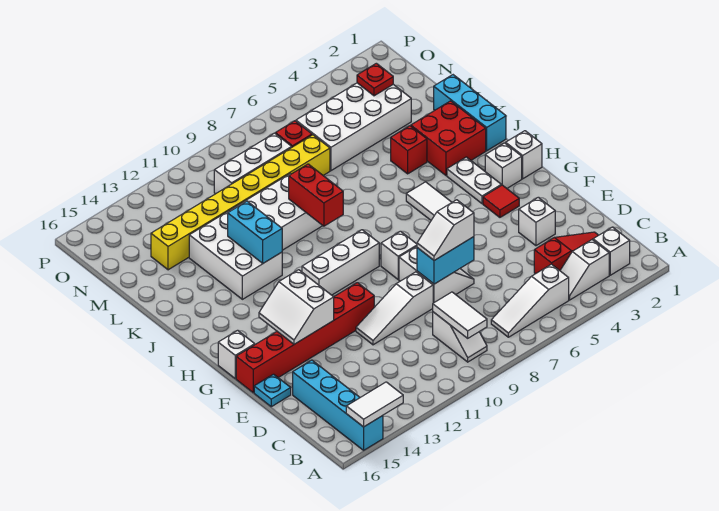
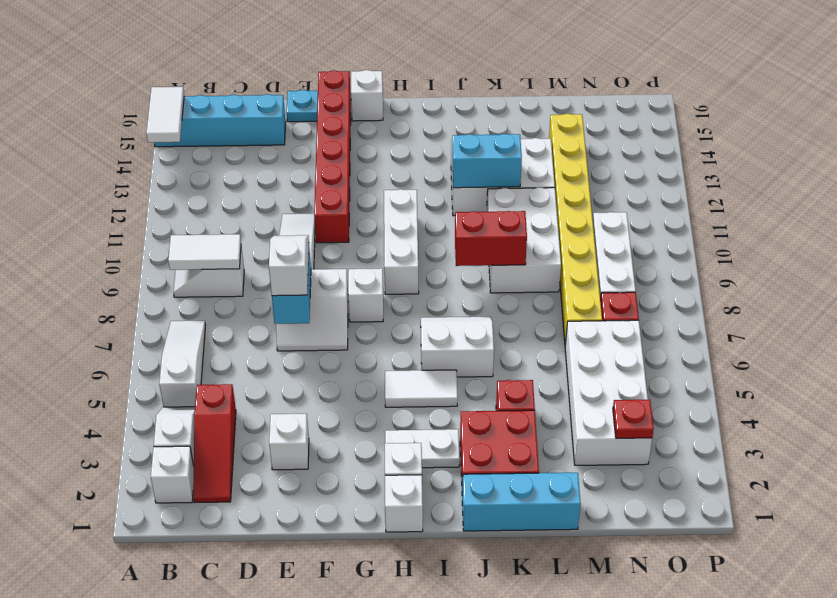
white 2x2 slope [259,270,334,344] -> white 2x2 slope moved to [421,317,494,377]
red 1x1 tile [483,185,519,217] -> none

